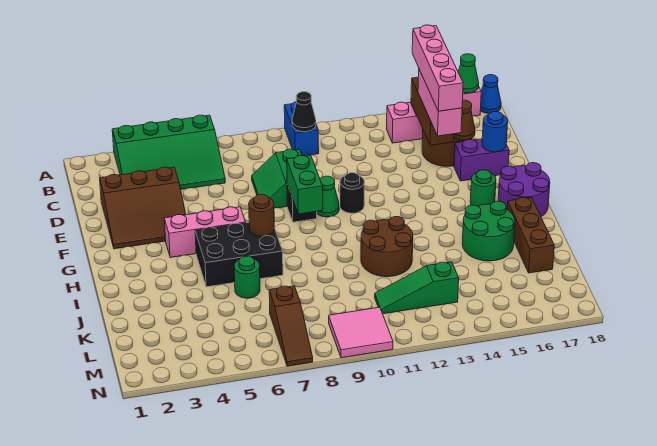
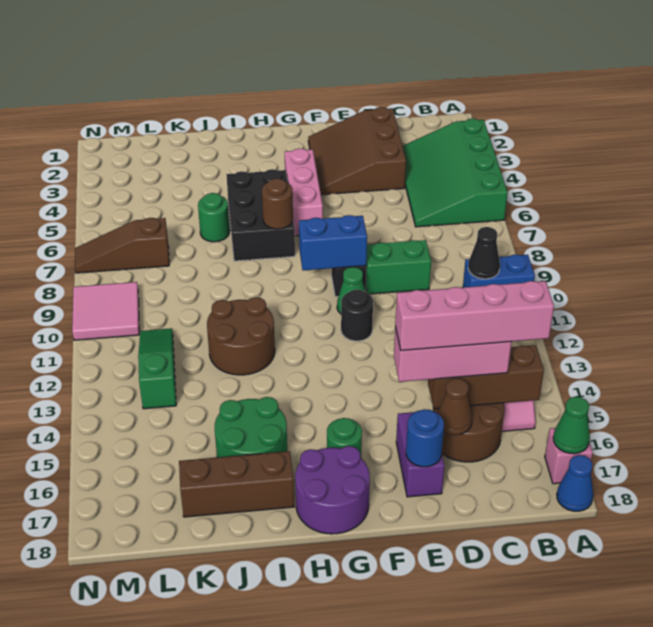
green 1x2 brick [287,155,323,214] -> blue 1x2 brick [299,215,367,270]

